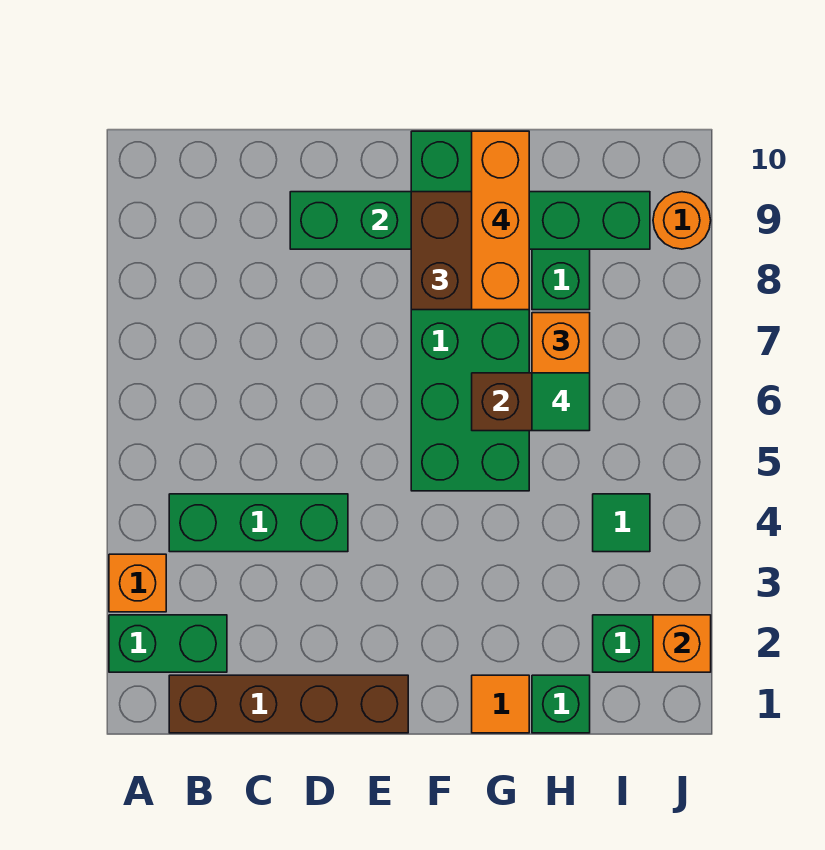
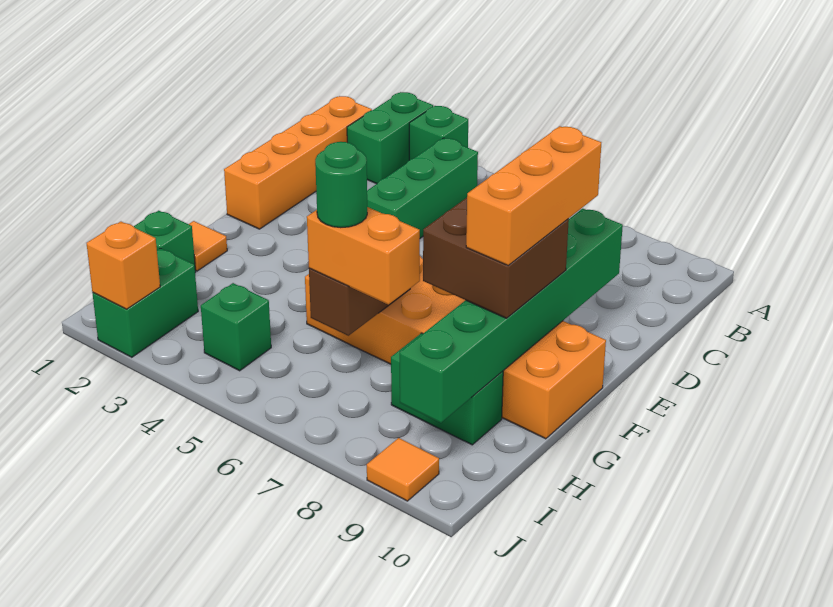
orange 1x1 brick [109,554,166,612] -> green 1x1 brick [409,106,468,160]
brown 1x4 brick [169,675,408,733] -> orange 1x4 brick [224,96,372,229]
green 2x6 brick [411,131,529,491] -> orange 2x6 brick [305,256,606,439]
orange 1x3 brick [472,131,529,310] -> orange 1x3 brick turned to [466,126,601,266]
green 1x1 tile [532,373,590,431] -> green 1x1 round brick [315,142,367,228]
green 1x1 tile [593,494,650,552] -> green 1x1 brick [201,283,271,371]
orange 1x1 round brick [653,192,711,249] -> orange 1x1 tile [367,438,439,501]

